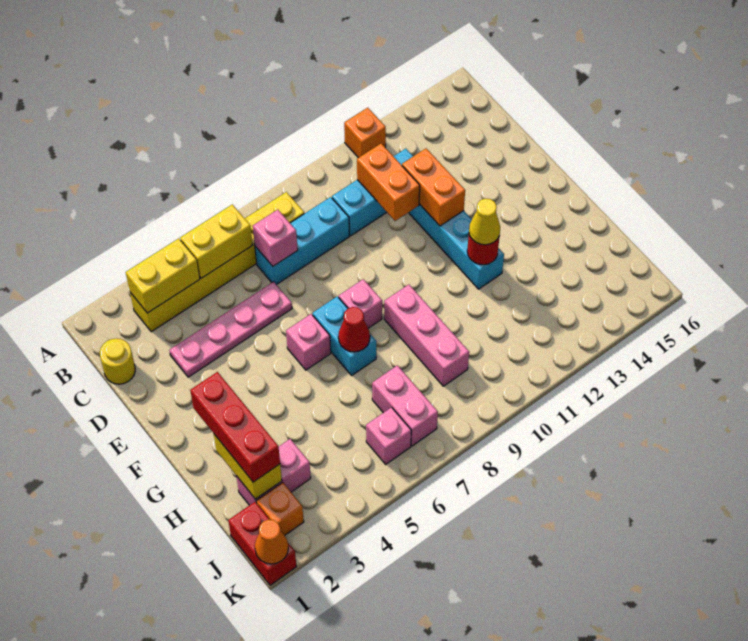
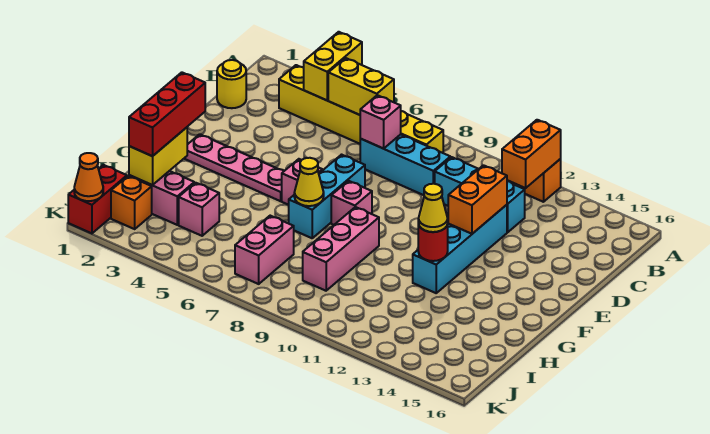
yellow 1x2 brick [126,238,200,313] -> yellow 1x2 brick turned to [304,32,362,100]
orange 1x2 brick [357,144,420,221] -> orange 1x2 brick moved to [502,120,561,188]
pink 1x4 plate [170,282,292,377] -> pink 1x4 plate moved to [184,134,284,201]
cyan 1x2 brick [312,296,376,375] -> cyan 1x3 brick [289,155,365,238]
red 1x1 cone [338,307,370,352] -> yellow 1x1 cone [294,158,324,206]
pink 1x1 brick [366,407,411,464] -> pink 1x1 brick moved to [179,183,219,236]

